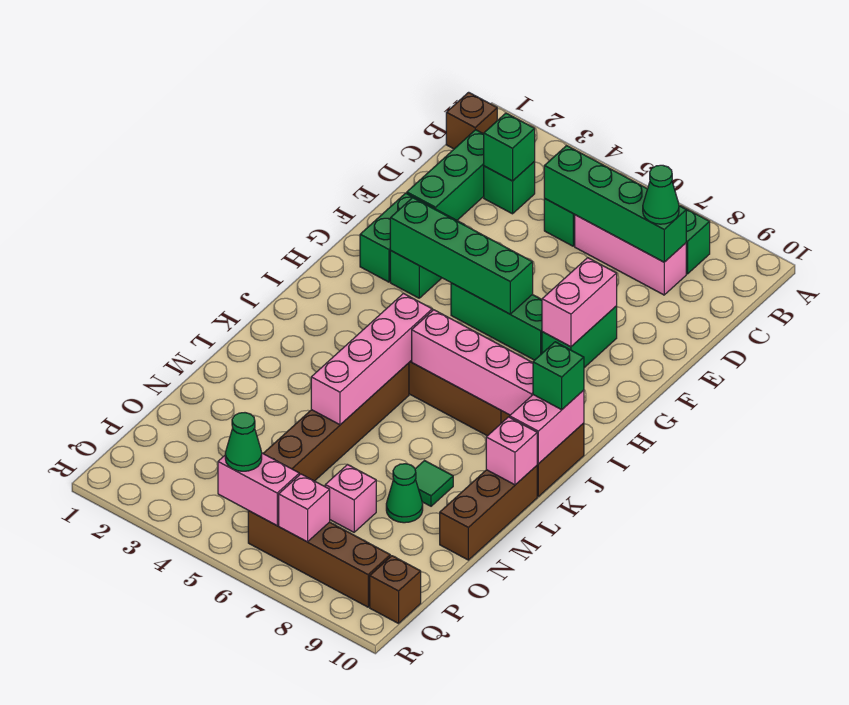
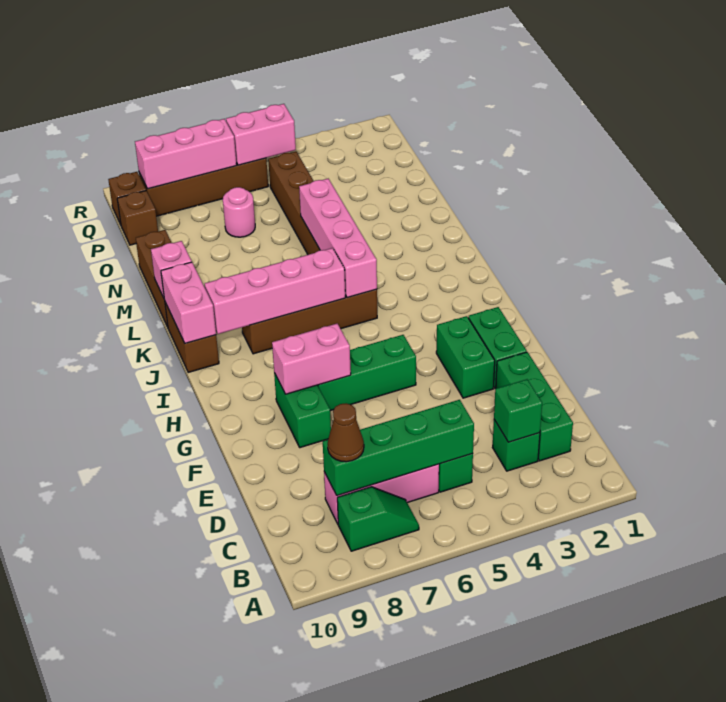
brown 1x1 brick [446,92,497,149] -> brown 1x1 brick moved to [117,191,158,245]
green 1x1 cone [643,165,679,224] -> brown 1x1 cone [328,403,364,462]
pink 1x2 brick [542,258,617,347] -> pink 1x2 brick turned to [272,324,351,394]
green 1x4 brick [390,198,533,314] -> none
green 1x1 brick [533,342,584,410] -> none
green 1x1 tile [415,461,453,506] -> none
green 1x1 cone [386,464,423,523] -> none
pink 1x1 brick [325,465,376,532] -> pink 1x1 round brick [223,187,255,237]
green 1x1 cone [225,413,262,471] -> none
pink 1x1 brick [279,474,330,542] -> pink 1x3 brick [135,119,237,189]

